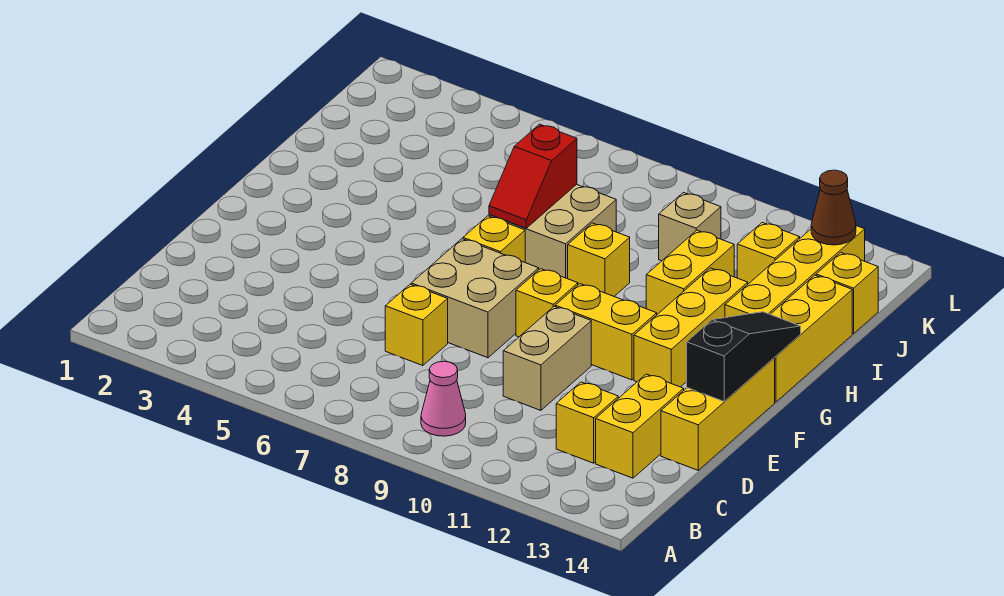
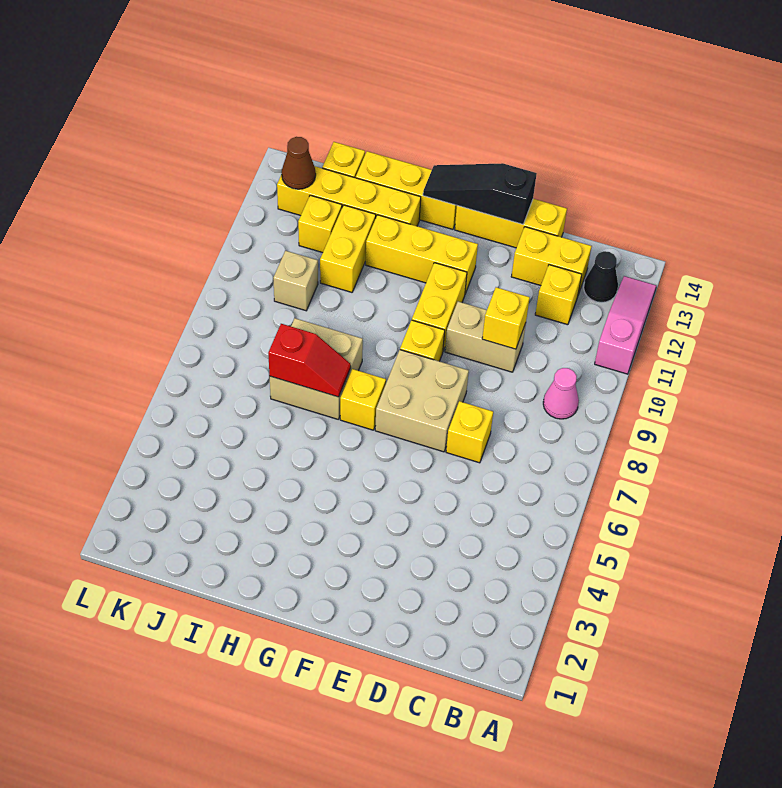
none -> pink 1x3 slope [595,276,656,374]
none -> black 1x1 cone [584,251,618,302]
yellow 1x1 brick [568,223,630,296] -> yellow 1x1 brick moved to [482,287,530,349]
yellow 1x2 brick [646,230,734,314] -> yellow 1x2 brick turned to [320,205,376,292]

